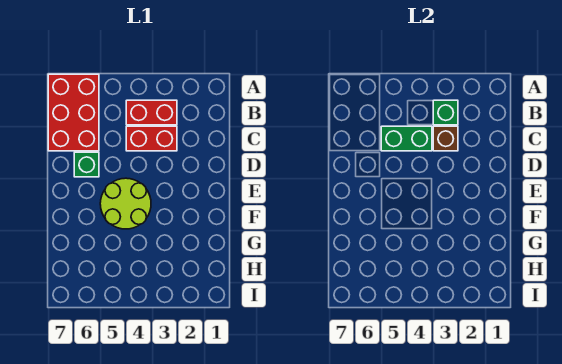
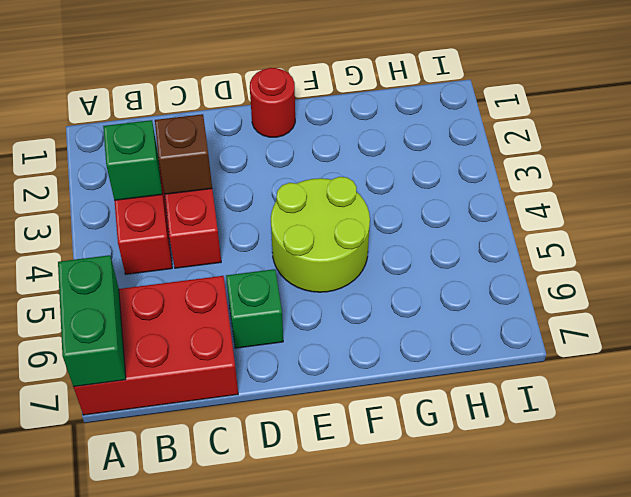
green 1x2 brick [381,126,432,151] -> green 1x2 brick moved to [58,255,126,387]
none -> red 1x1 round brick [250,68,295,137]

